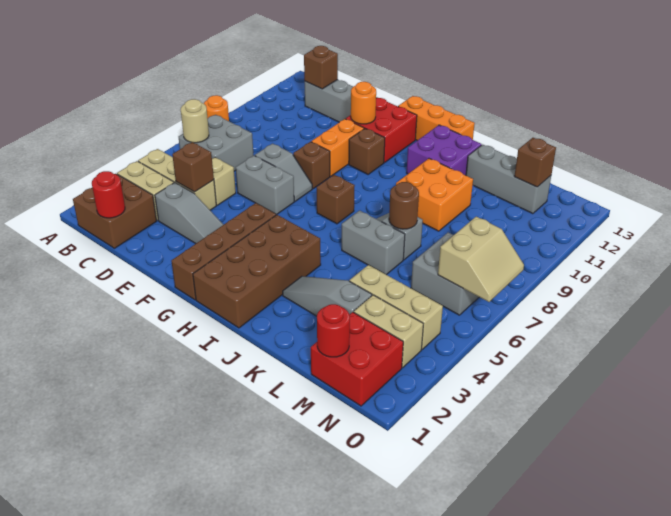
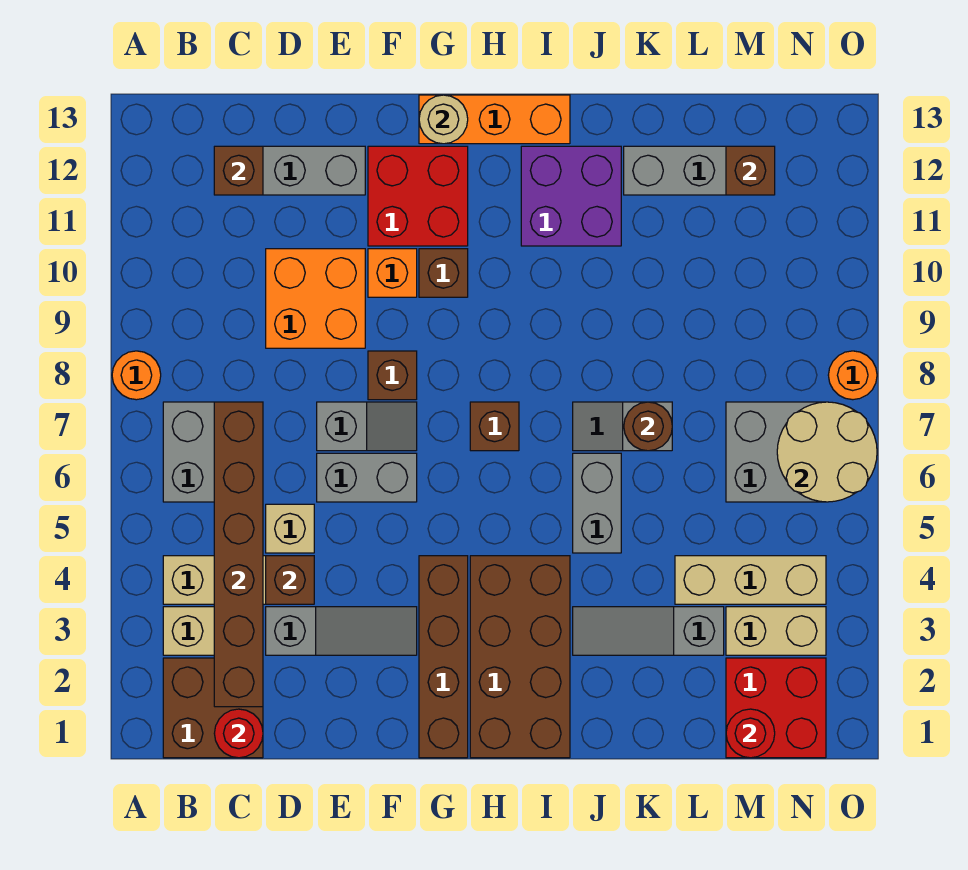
tan 1x1 round brick [181,99,209,143] -> tan 1x1 round brick moved to [419,95,468,144]
none -> brown 1x6 brick [214,402,263,707]
orange 1x2 brick [311,119,364,176] -> orange 1x1 brick [368,249,417,297]
orange 1x1 round brick [351,82,376,124] -> orange 1x1 round brick moved to [828,351,877,400]
grey 1x2 brick [342,210,405,275] -> grey 1x2 brick turned to [573,453,621,553]
orange 2x2 brick [396,159,473,231] -> orange 2x2 brick moved to [266,249,365,348]
tan 2x2 slope [438,217,524,302] -> tan 2x2 round brick [777,402,877,502]

